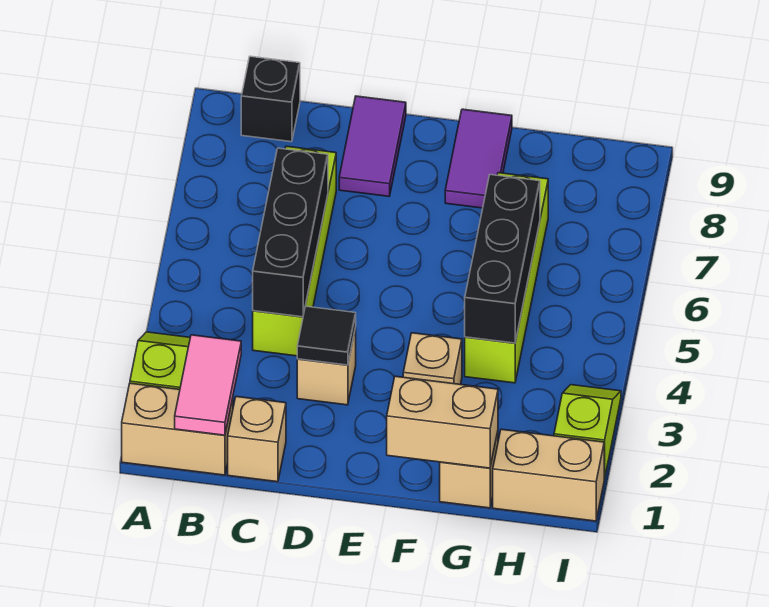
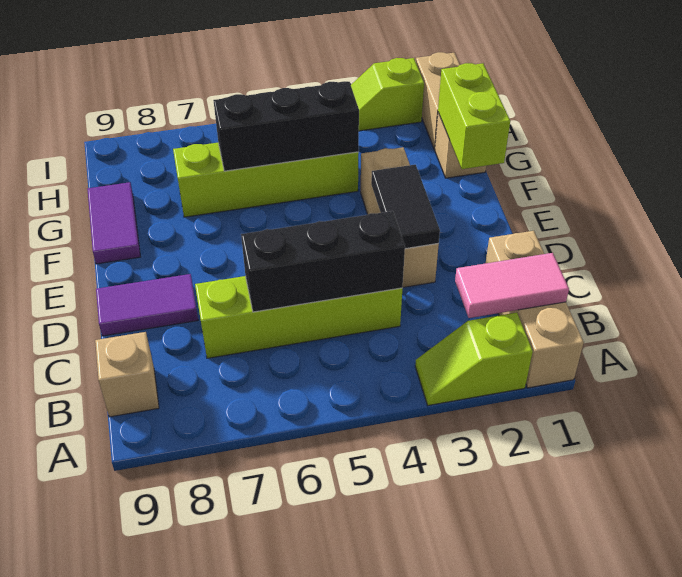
black 1x1 brick [241,56,300,142] -> tan 1x1 brick [95,332,159,417]
black 1x1 tile [297,306,356,365] -> black 1x2 tile [371,165,440,249]
tan 1x2 brick [387,376,498,468] -> lime 1x2 brick [438,63,510,169]
purple 1x2 tile [445,109,512,208] -> purple 1x2 tile turned to [87,182,140,264]

